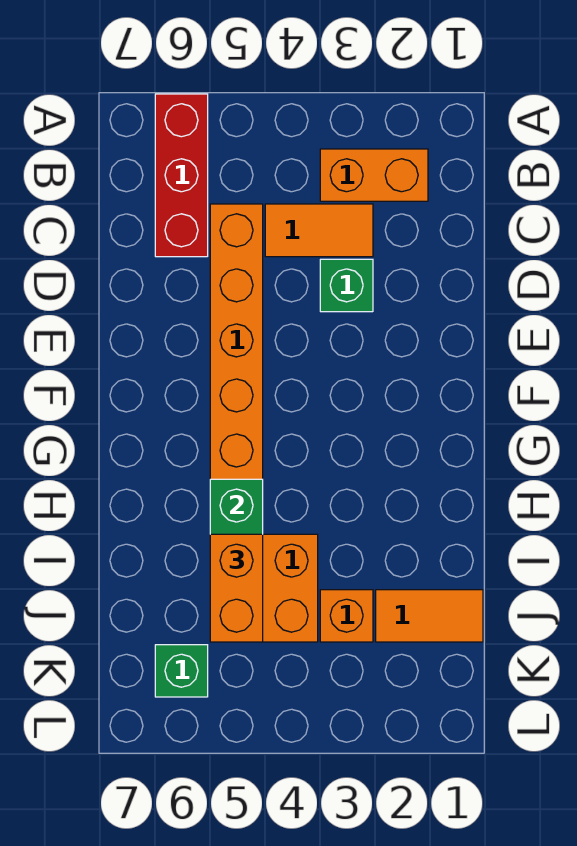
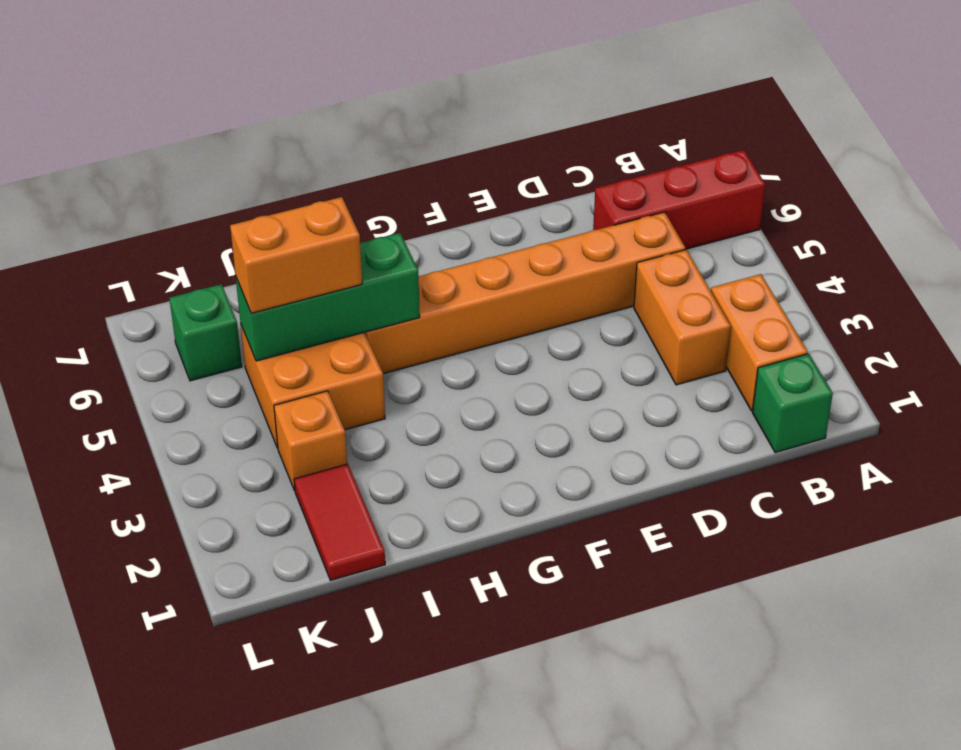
orange 1x2 tile [265,204,373,257] -> orange 1x2 brick [634,250,731,385]
green 1x1 brick [320,259,373,312] -> green 1x1 brick moved to [753,354,833,453]
orange 1x2 tile [376,590,483,642] -> red 1x2 tile [294,464,385,580]

